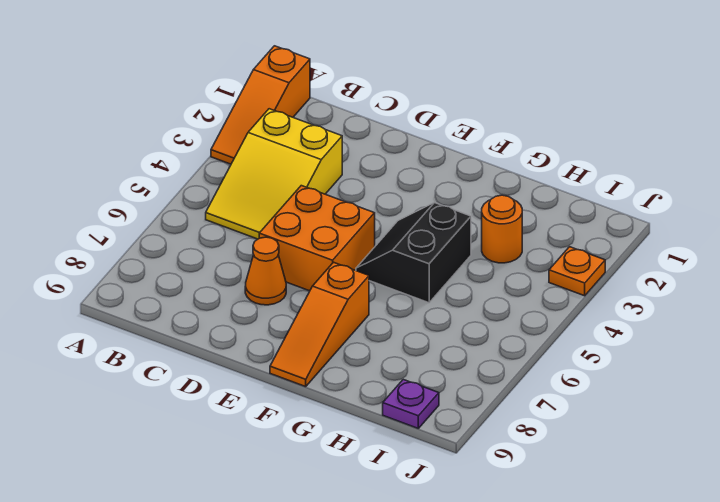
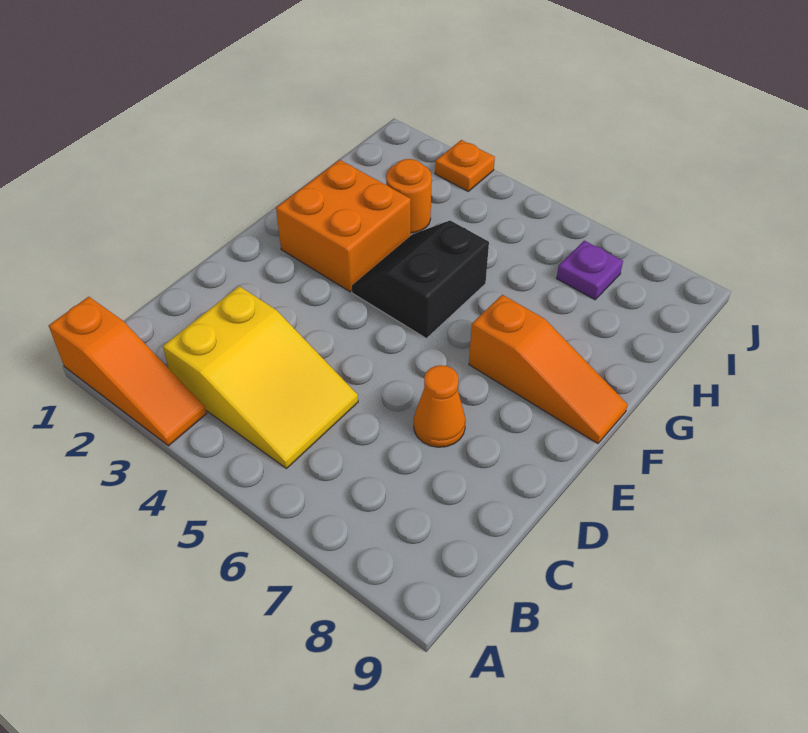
orange 2x2 brick [259,186,375,291] -> orange 2x2 brick moved to [276,160,411,292]
black 2x2 slope [356,203,471,303] -> black 2x2 slope turned to [352,221,489,338]
purple 1x1 plate [383,379,439,428] -> purple 1x1 plate moved to [557,241,623,300]

